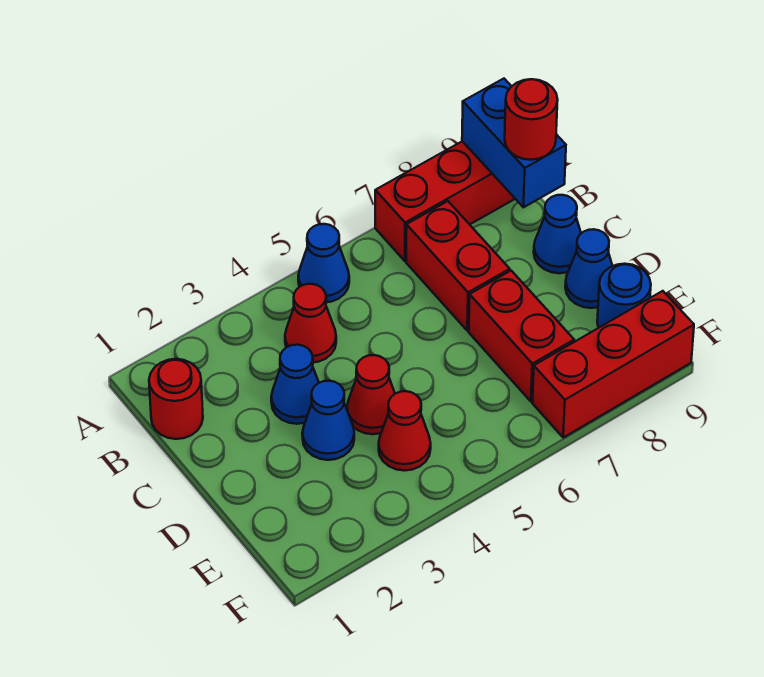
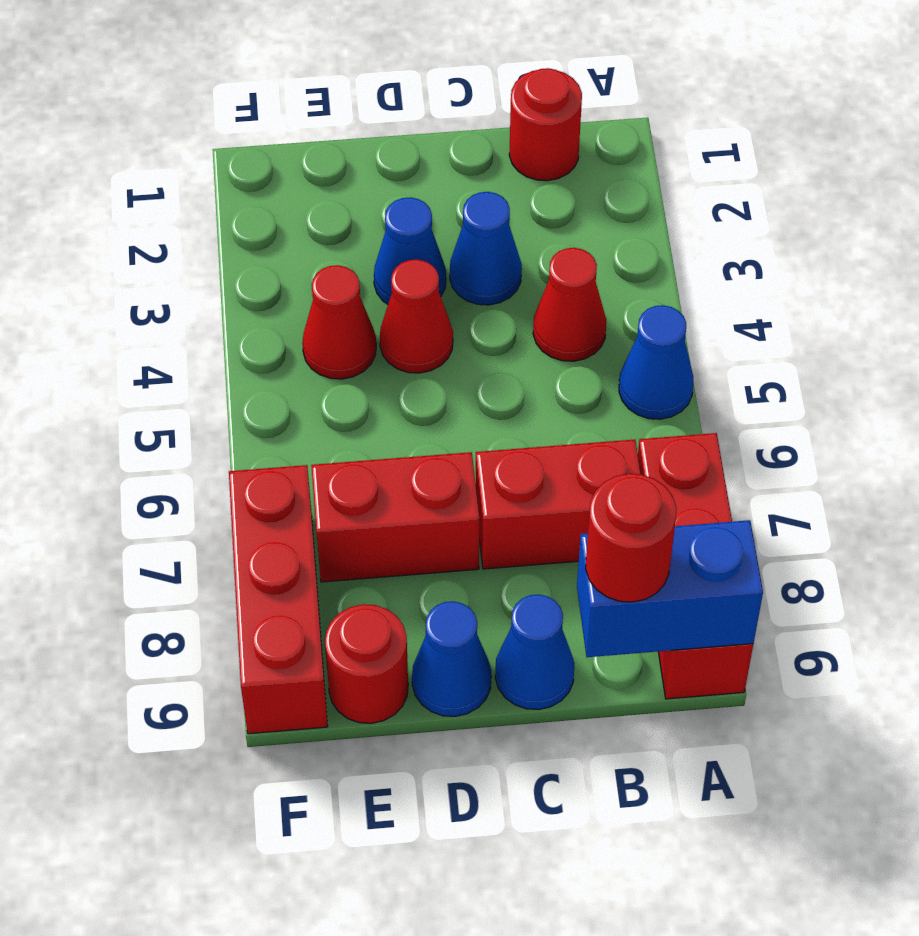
blue 1x1 round brick [597,264,651,328] -> red 1x1 round brick [325,604,408,723]

